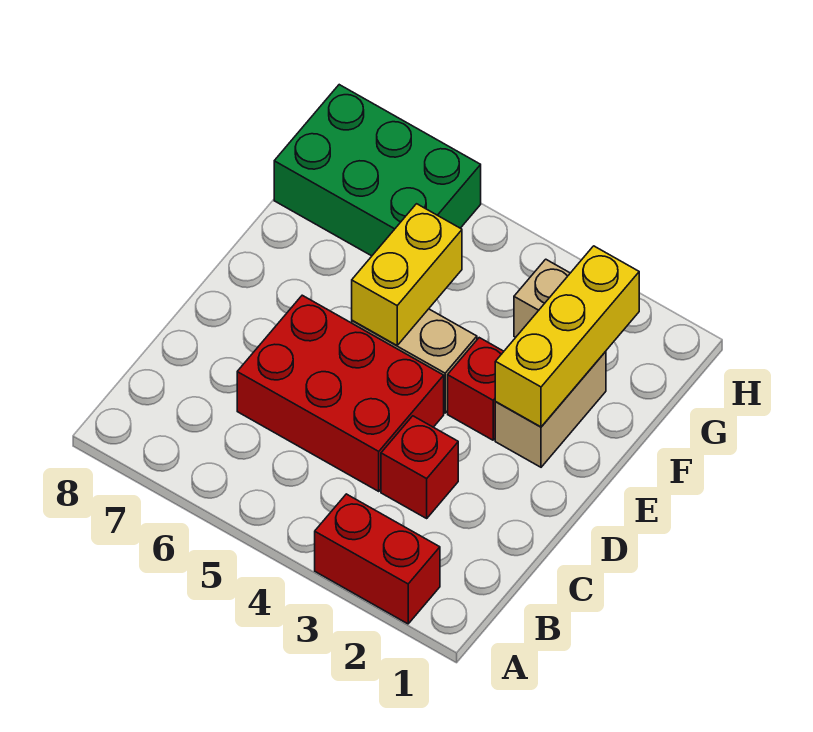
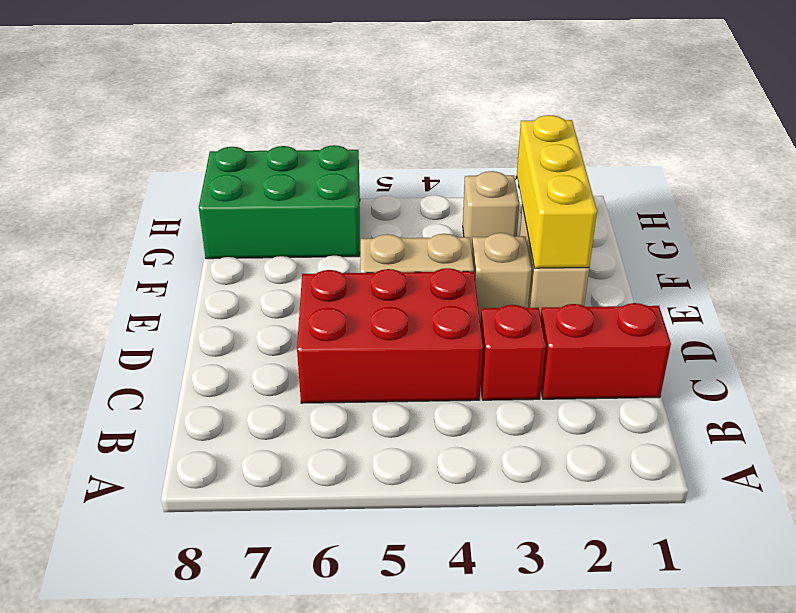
red 1x2 brick [315,494,440,624] -> red 1x2 brick moved to [541,303,671,399]
red 1x1 brick [448,338,504,440] -> tan 1x1 brick [472,233,532,322]
yellow 1x2 brick [352,204,462,346] -> none

